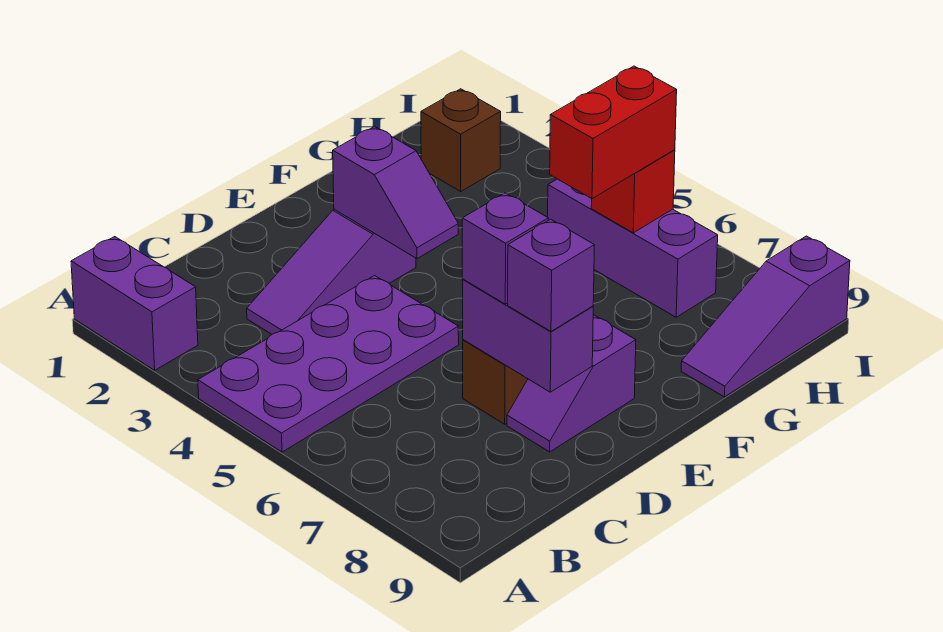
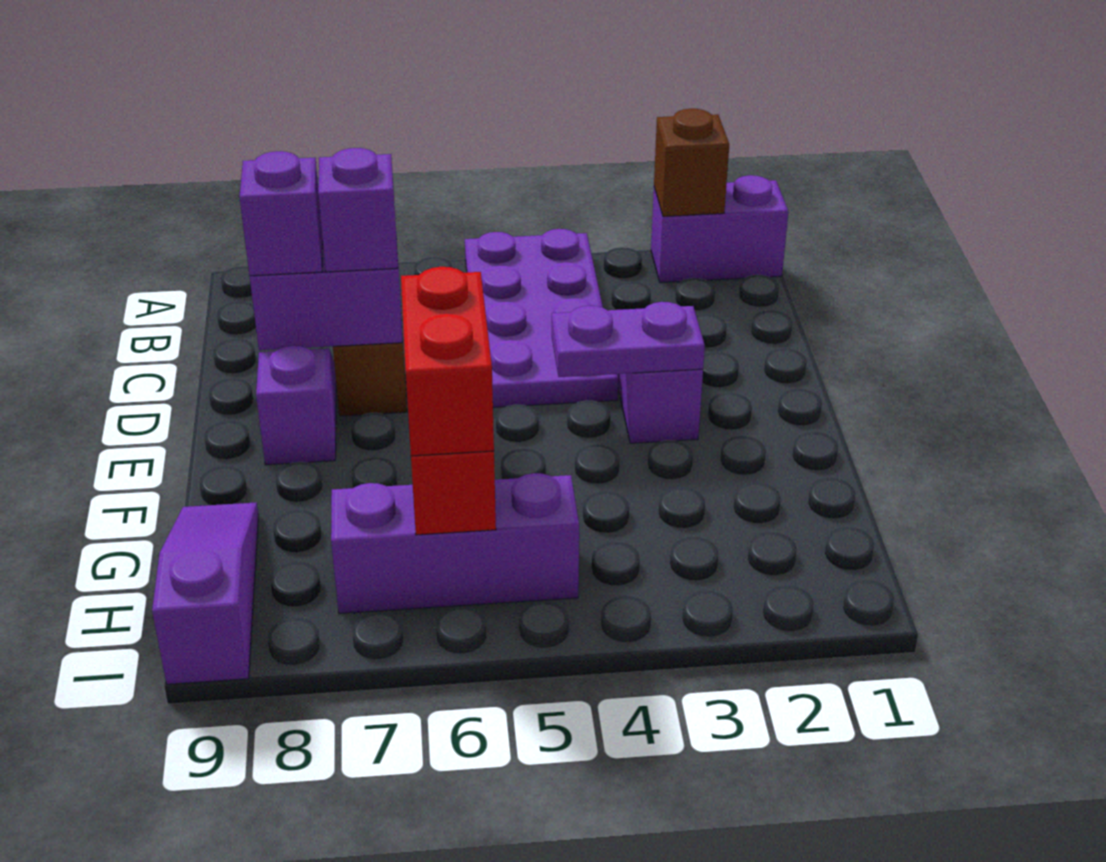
purple 1x2 slope [333,127,458,259] -> purple 1x2 plate [552,302,705,377]
brown 1x1 brick [421,89,501,191] -> brown 1x1 brick moved to [654,109,729,216]

